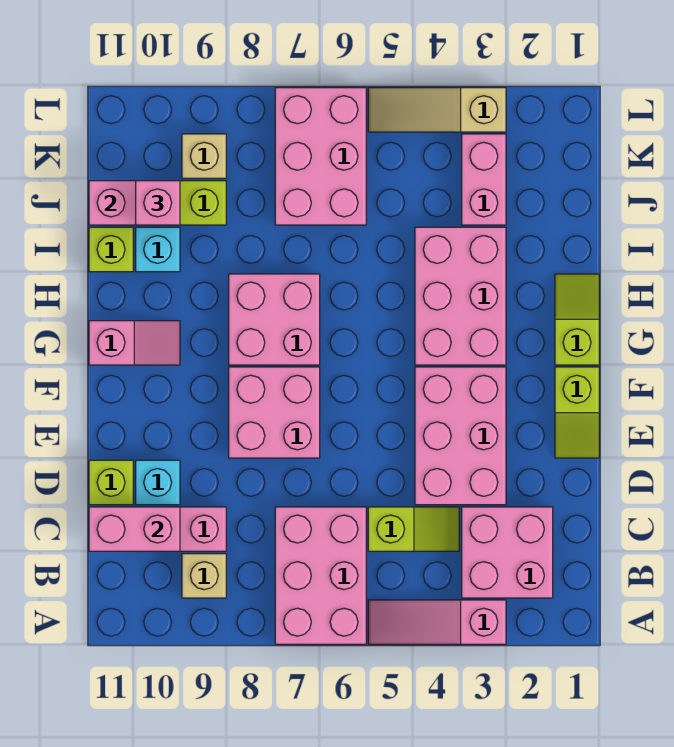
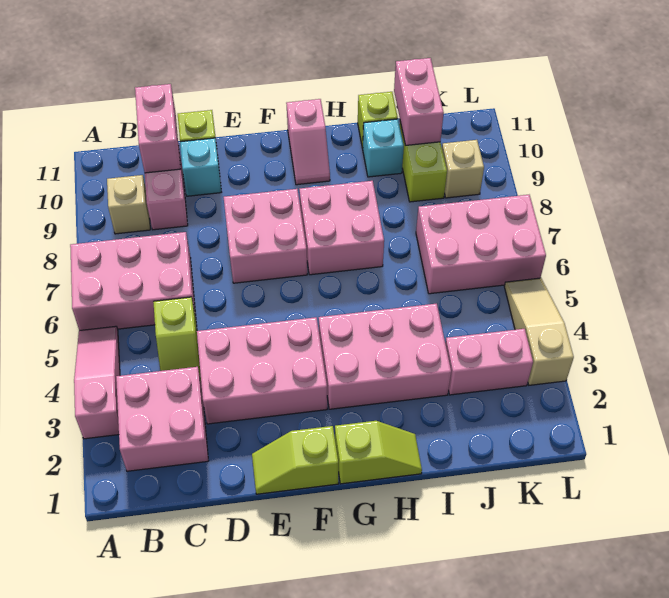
pink 1x1 brick [136,181,180,225] -> none

